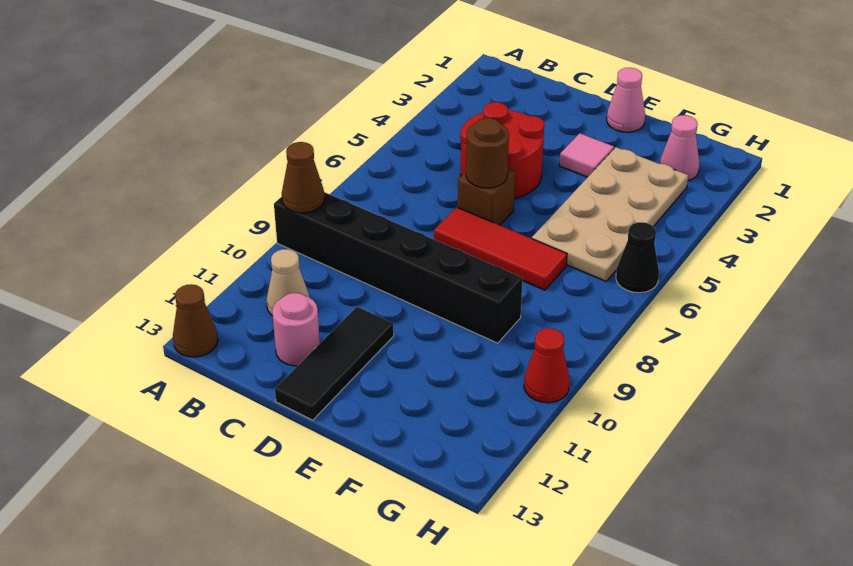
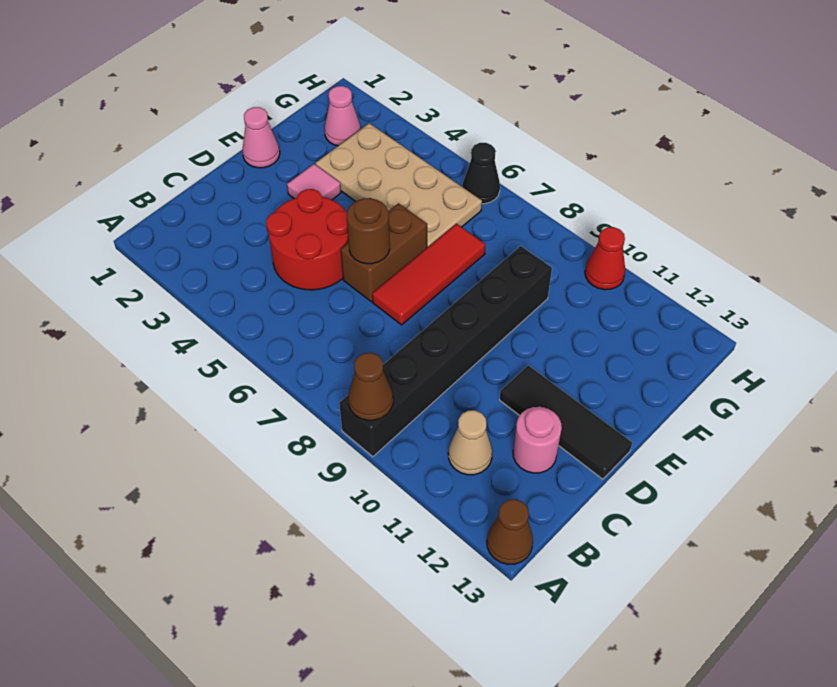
brown 1x1 brick [458,169,515,225] -> brown 1x2 brick [341,203,427,302]

